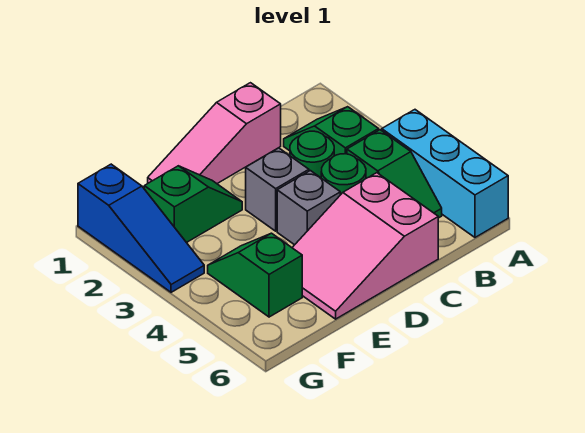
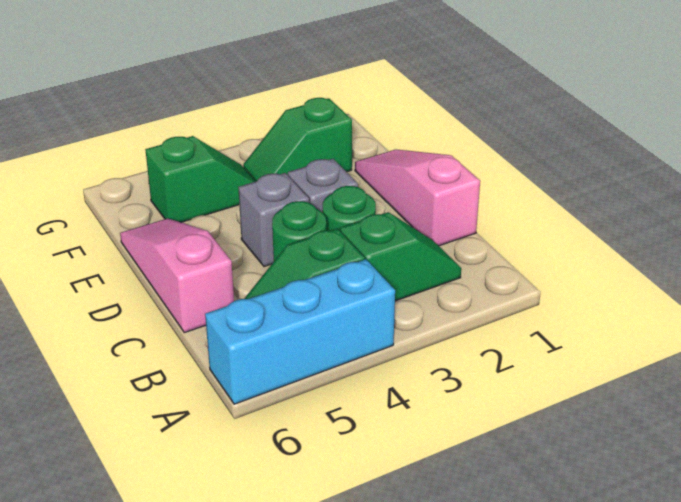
pink 2x3 slope [292,173,438,319] -> pink 1x3 slope [120,218,234,333]
green 1x2 slope [144,166,242,243] -> green 1x2 slope turned to [243,98,352,181]
blue 1x3 slope [78,164,204,292] -> none

